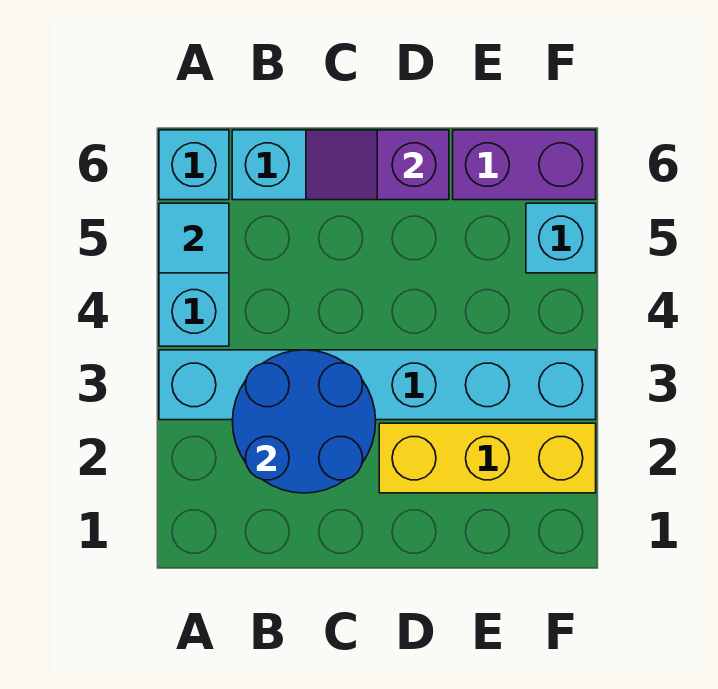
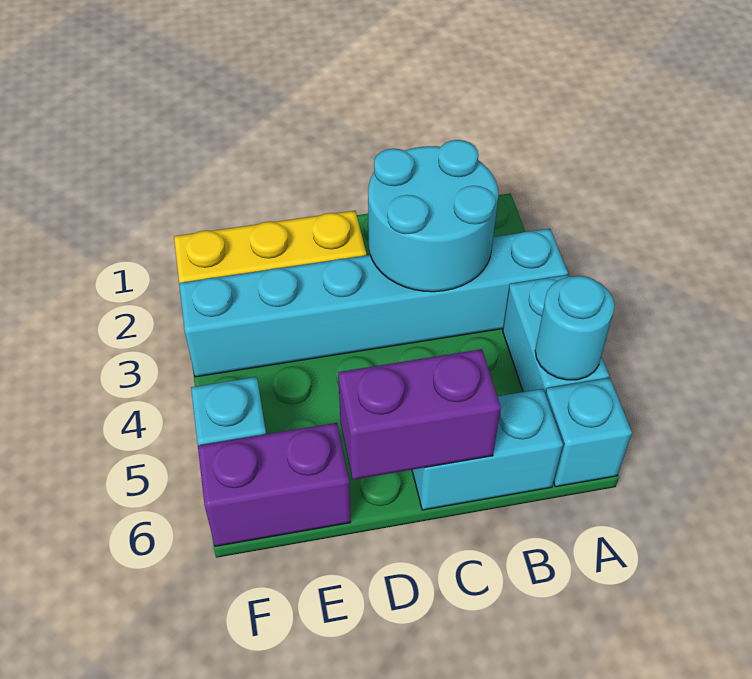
cyan 1x1 tile [159,203,229,273] -> cyan 1x1 round brick [535,276,615,380]
blue 2x2 round brick [232,350,376,493] -> cyan 2x2 round brick [368,140,498,292]
purple 1x2 slope [306,130,449,200] -> purple 1x2 brick [338,349,501,480]

